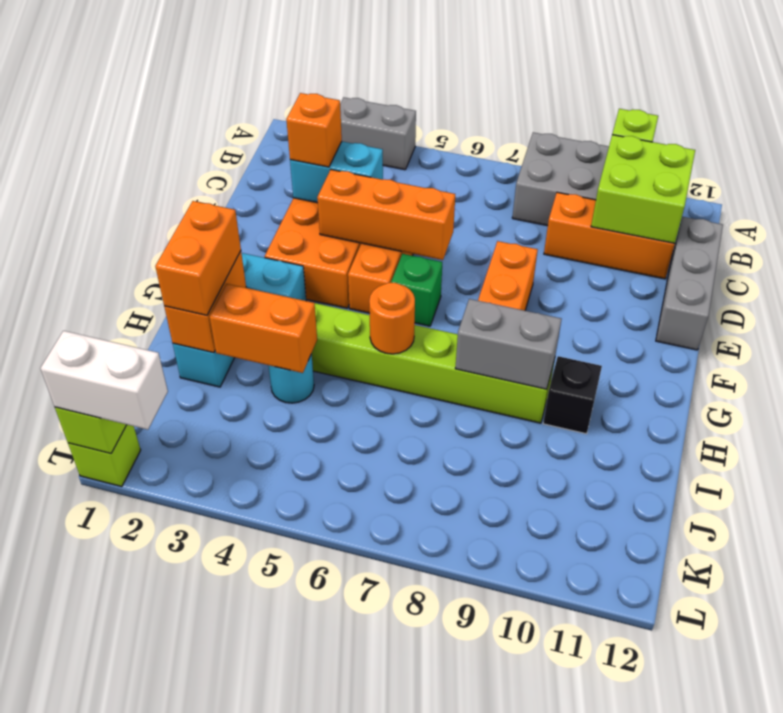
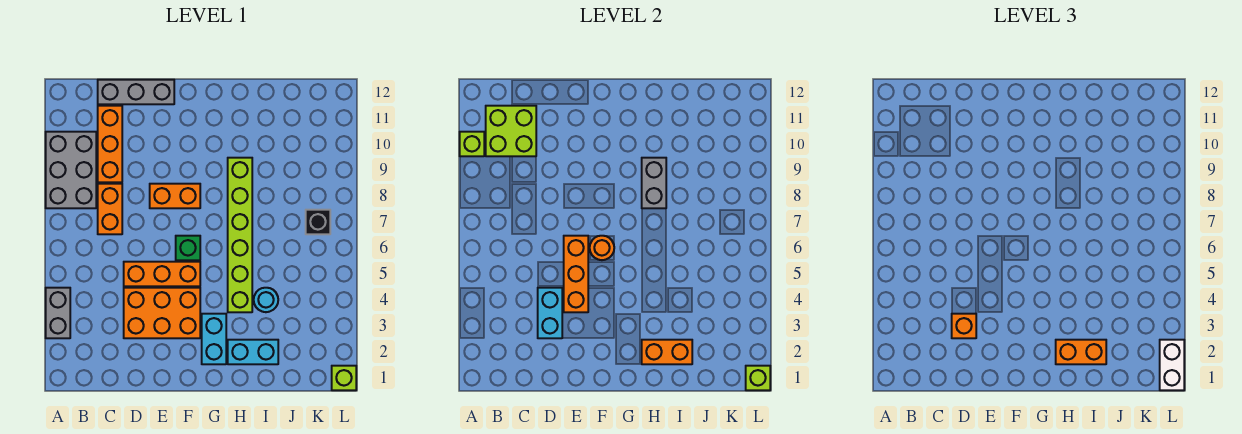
orange 1x1 round brick [369,283,415,354] -> orange 1x1 round brick moved to [590,236,614,260]
black 1x1 brick [543,356,602,434] -> black 1x1 brick moved to [306,210,330,234]
orange 1x2 brick [210,284,317,373] -> orange 1x2 brick moved to [98,184,122,234]

